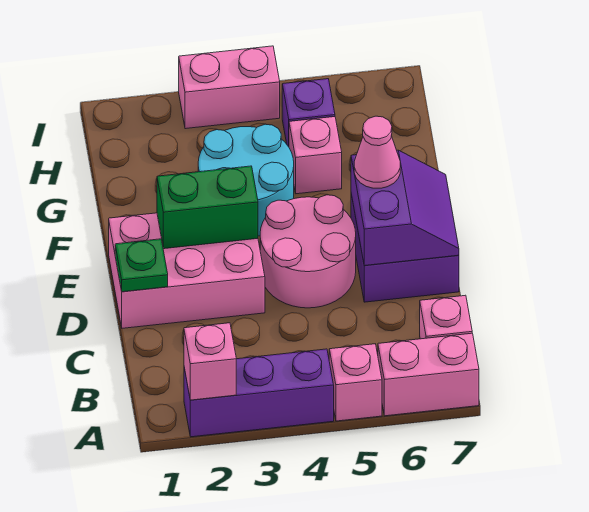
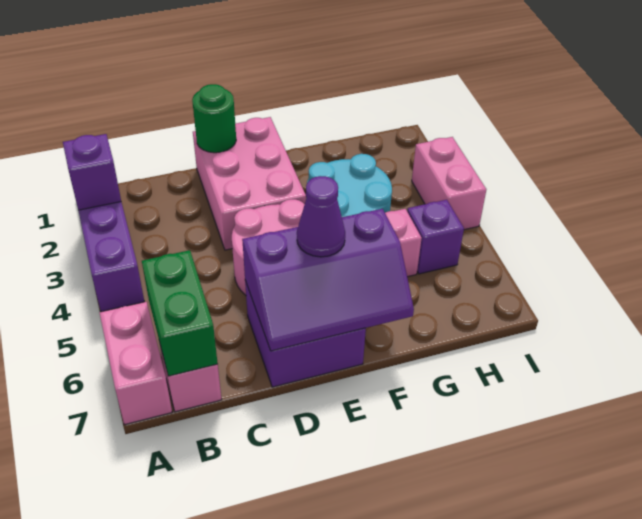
pink 1x1 brick [184,323,236,400] -> purple 1x1 brick [63,134,121,210]
pink 1x1 brick [329,344,382,421] -> none
green 1x1 plate [115,239,168,292] -> green 1x1 round brick [192,84,236,153]
purple 2x2 slope [351,150,459,266] -> purple 2x3 slope [242,209,414,351]
green 1x2 brick [157,166,258,249] -> green 1x2 brick moved to [142,250,218,376]
pink 1x1 cone [354,116,400,188] -> purple 1x1 cone [297,176,345,257]

